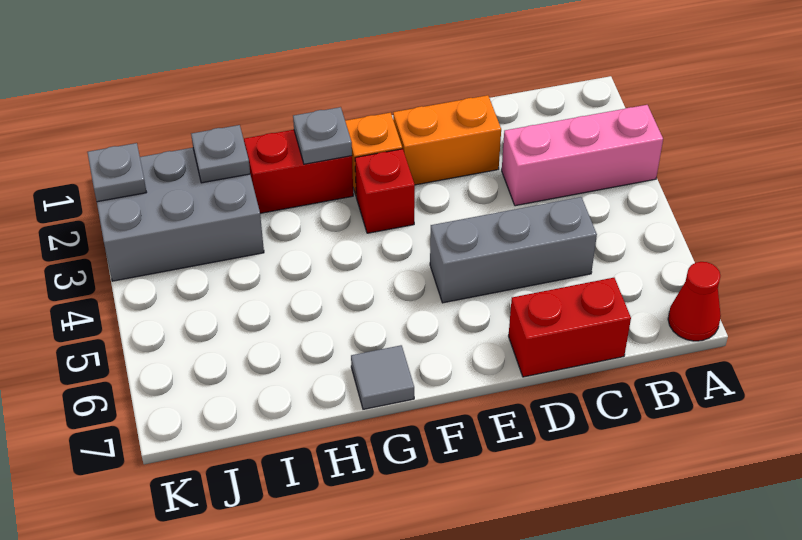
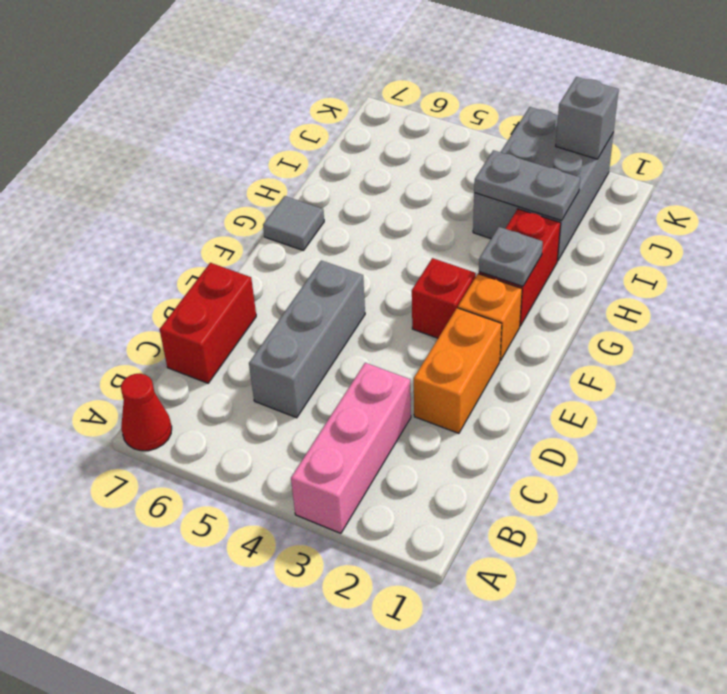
grey 1x1 plate [191,125,250,183] -> grey 1x2 plate [474,150,580,221]
grey 1x1 plate [87,143,147,202] -> grey 1x1 brick [556,77,619,159]

